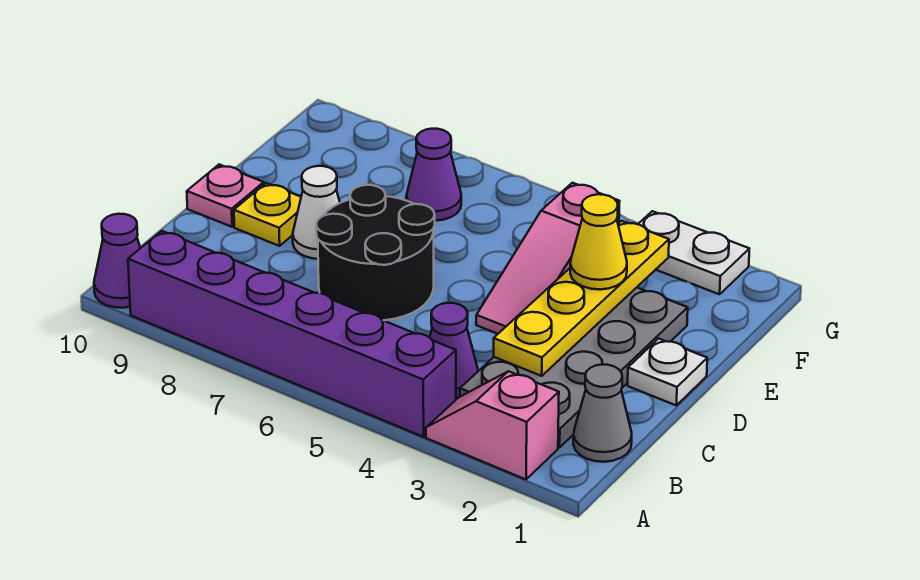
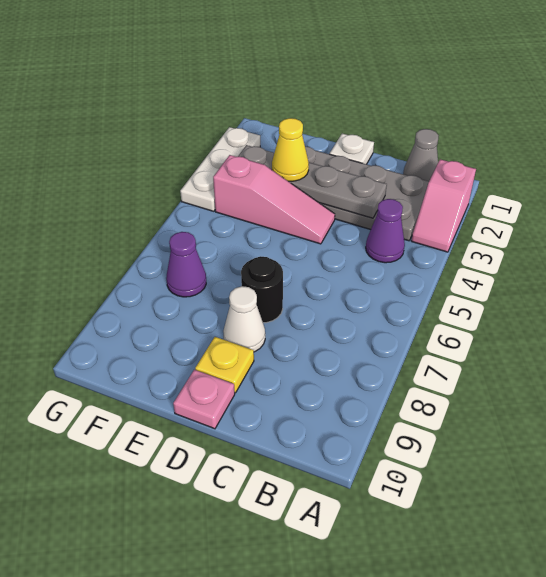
purple 1x6 brick [128,231,456,437] -> none
purple 1x1 cone [94,214,140,308] -> none
yellow 1x4 plate [494,221,669,376] -> grey 1x4 plate [238,145,387,218]
black 2x2 round brick [316,185,435,320] -> black 1x1 round brick [241,256,283,323]
white 1x2 plate [638,211,749,294] -> white 1x3 plate [180,127,260,211]

